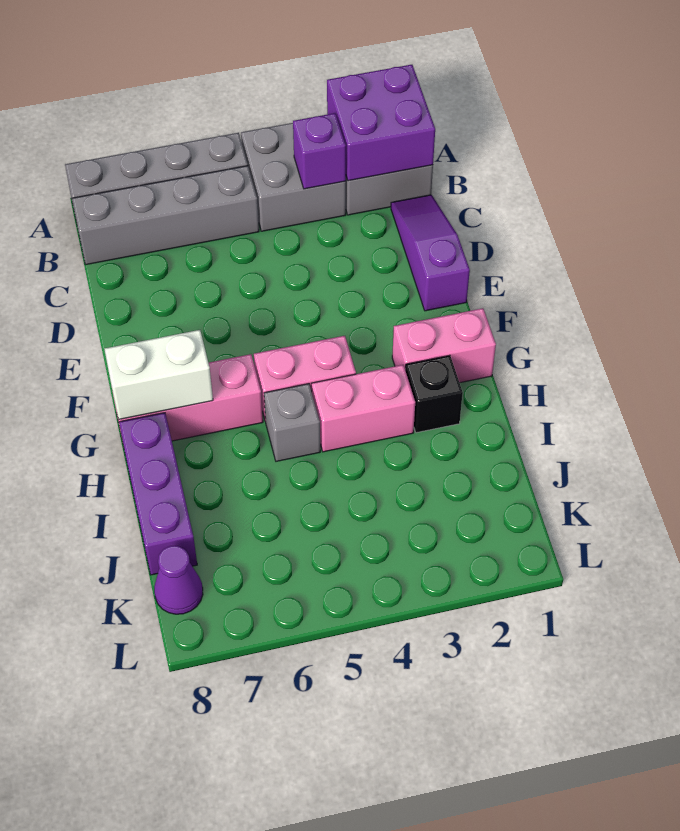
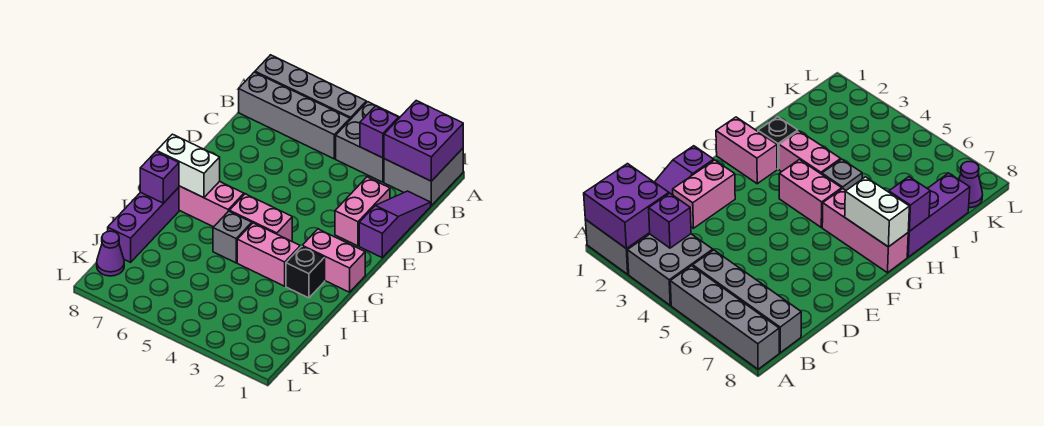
none -> pink 1x2 brick [335,177,390,246]
none -> purple 1x1 brick [140,152,179,203]

